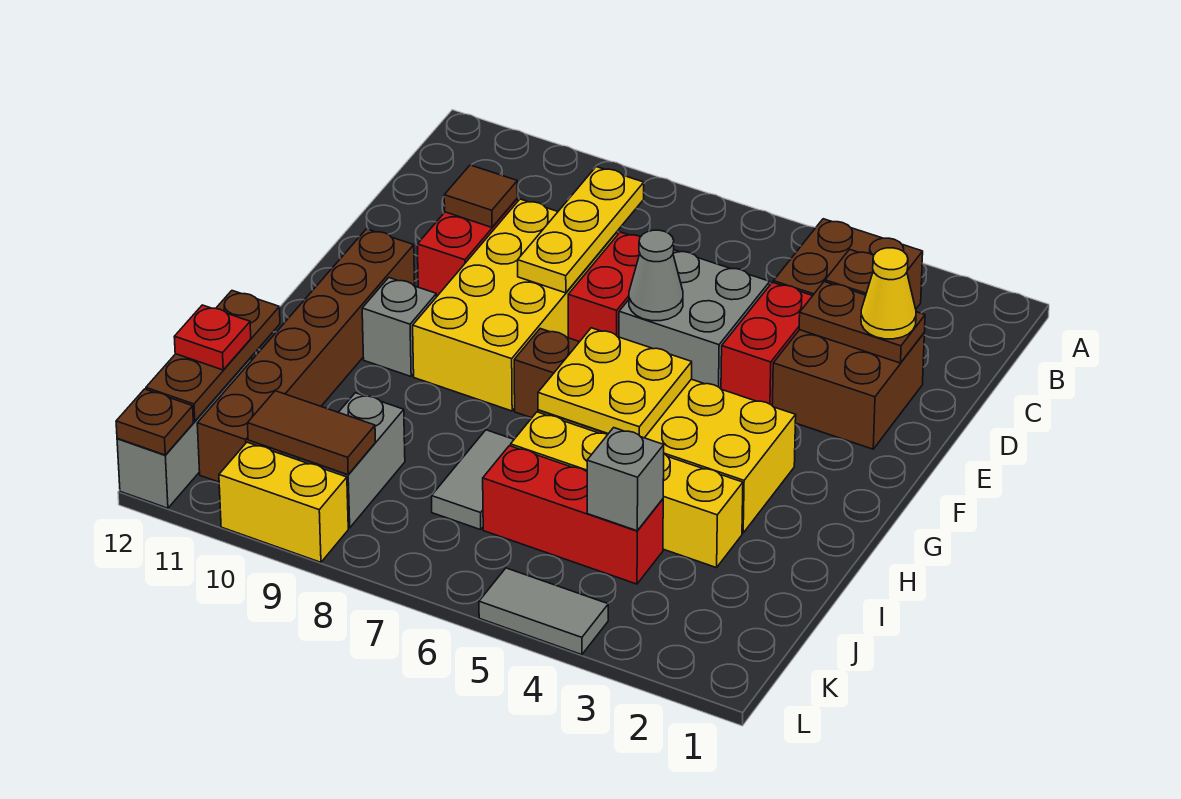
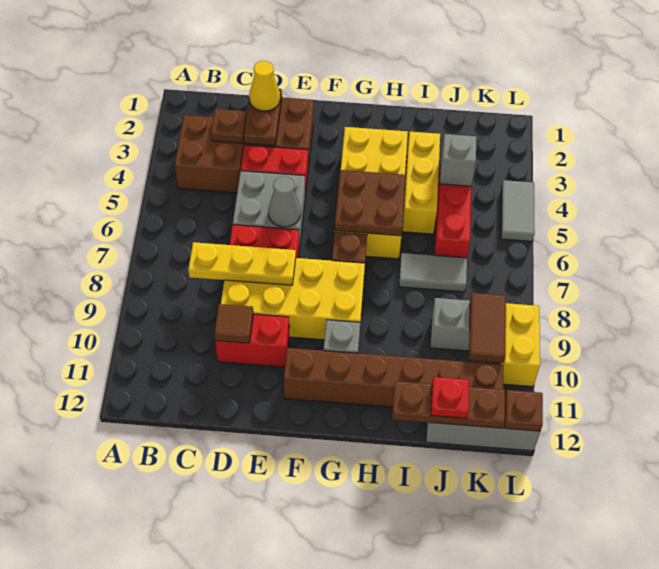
yellow 2x2 plate [538,328,692,438] -> brown 2x2 plate [335,170,406,236]
yellow 1x4 brick [511,412,743,568] -> yellow 1x3 brick [402,132,440,234]

